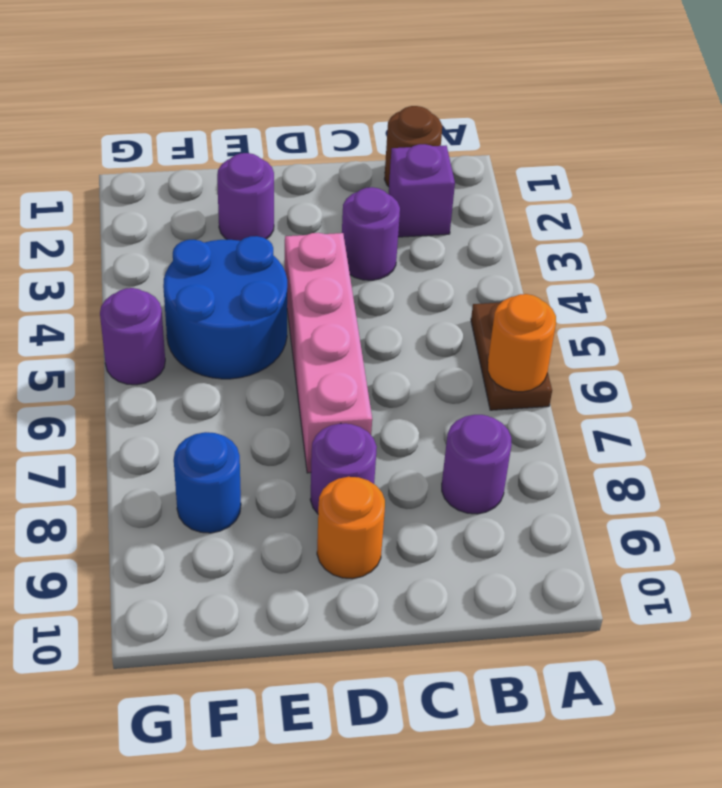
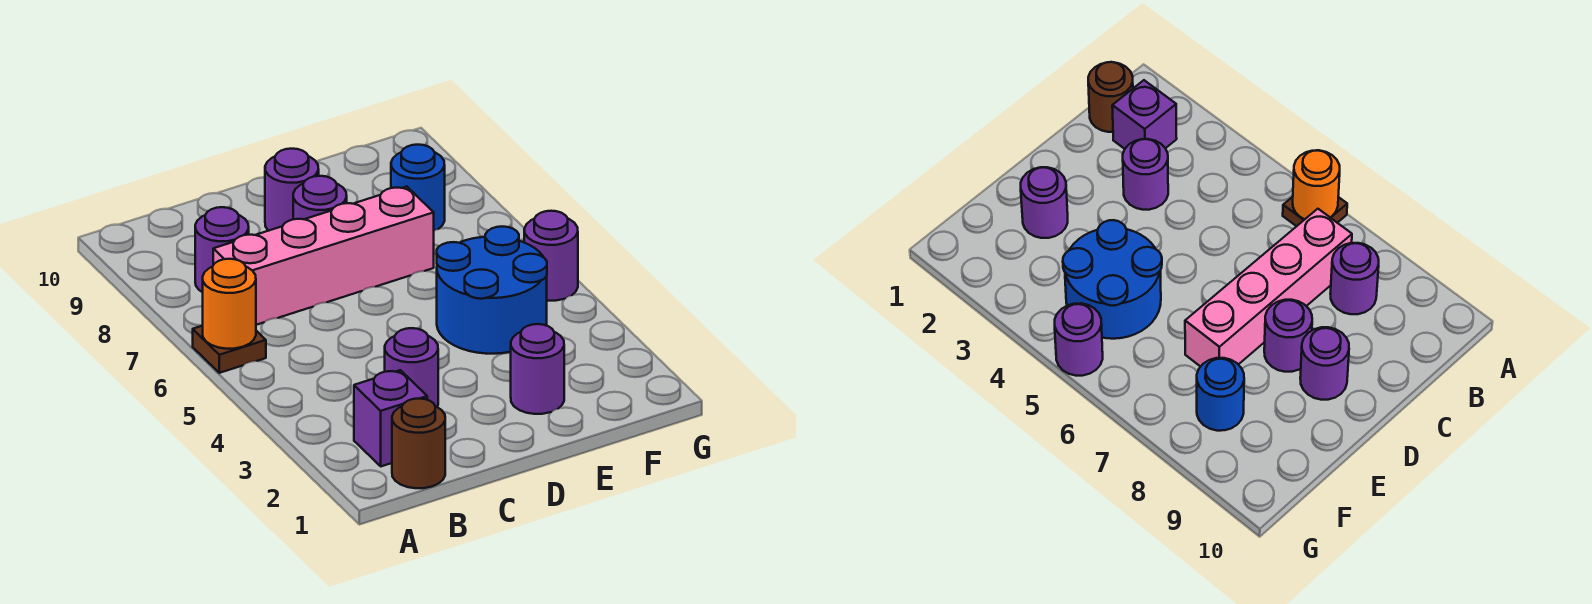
brown 1x2 plate [471,302,552,410] -> brown 1x1 plate [193,326,266,373]
pink 1x4 brick [285,233,372,473] -> pink 1x4 brick turned to [213,187,434,325]
orange 1x1 round brick [317,477,385,579] -> purple 1x1 round brick [265,149,319,231]

